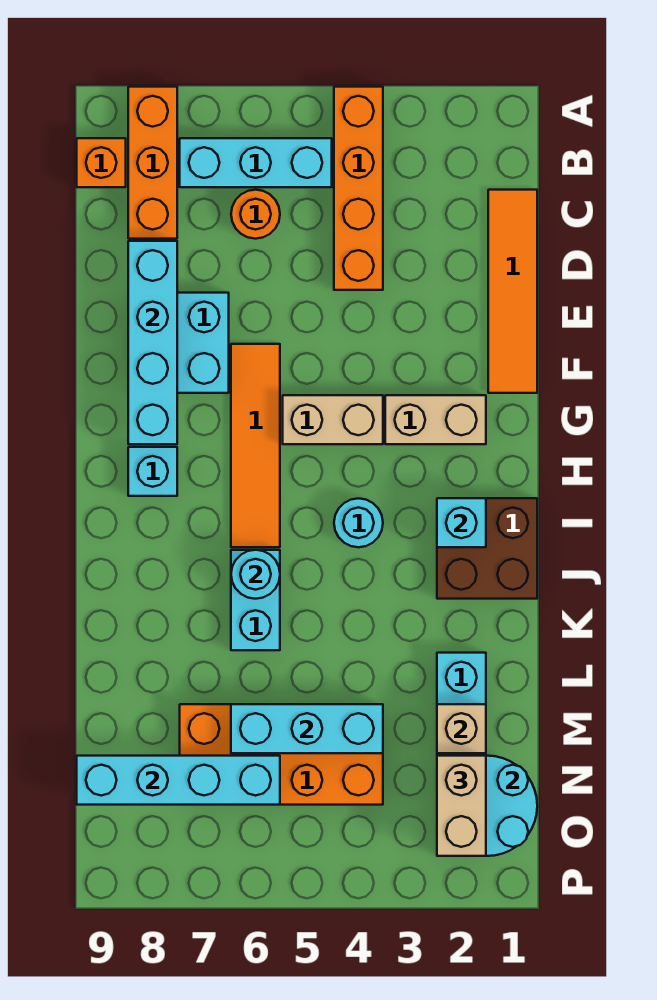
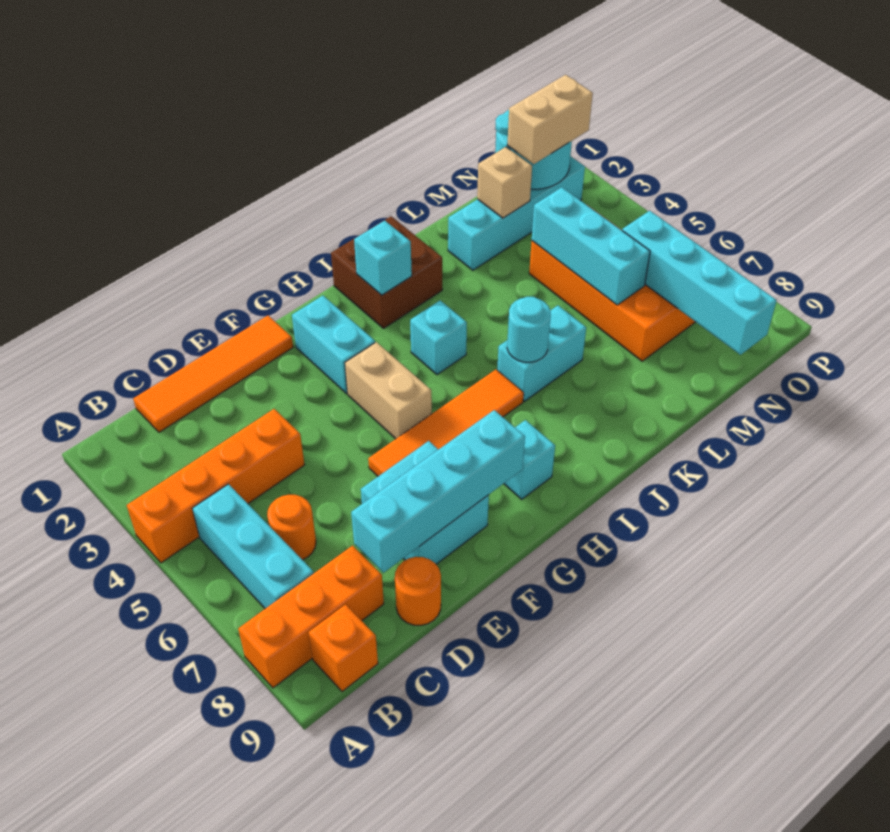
none -> orange 1x1 round brick [395,557,441,625]
tan 1x2 brick [385,395,486,444] -> cyan 1x2 brick [292,296,375,393]
cyan 1x1 round brick [334,498,383,547] -> cyan 1x1 brick [410,300,467,375]

